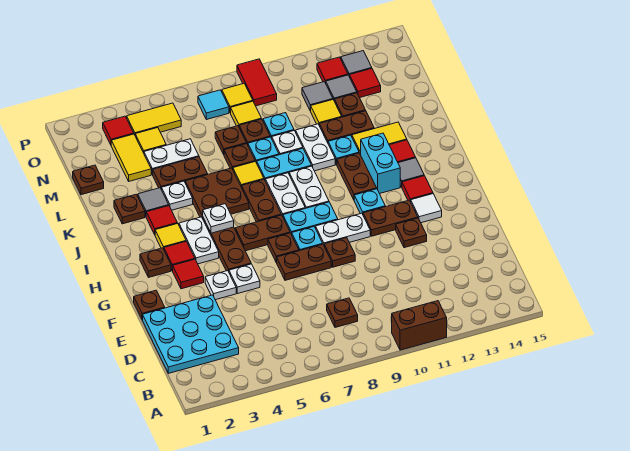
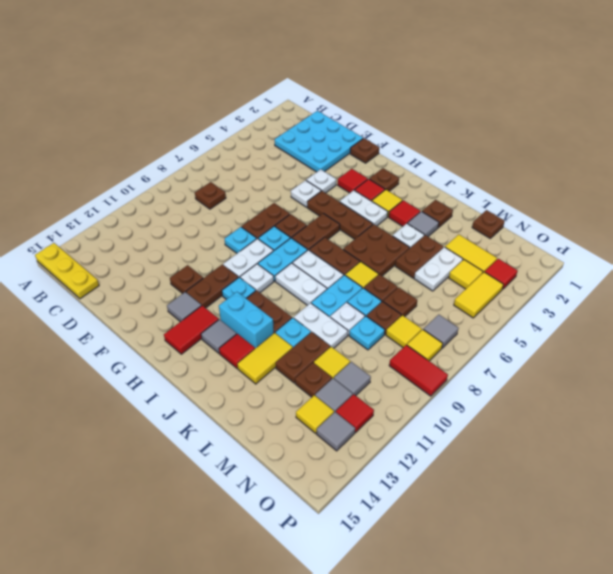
brown 1x2 brick [392,301,447,350] -> none
none -> yellow 1x3 plate [35,243,99,299]
brown 1x1 plate [324,238,355,267] -> cyan 1x1 plate [225,227,257,253]
white 1x1 tile [411,194,442,223] -> grey 1x1 tile [167,292,201,322]
red 1x1 tile [402,176,433,202] -> red 1x2 tile [164,306,219,354]
white 1x1 plate [203,204,234,233] -> white 1x1 plate moved to [240,264,274,292]
red 1x1 tile [350,69,381,98] -> yellow 1x1 tile [296,395,334,433]
cyan 1x1 tile [198,90,229,120] -> grey 1x1 tile [423,315,459,348]

